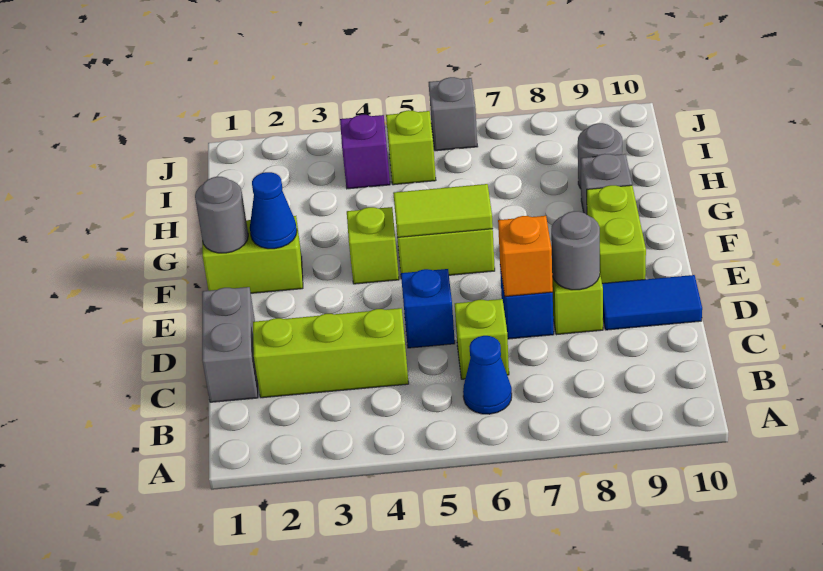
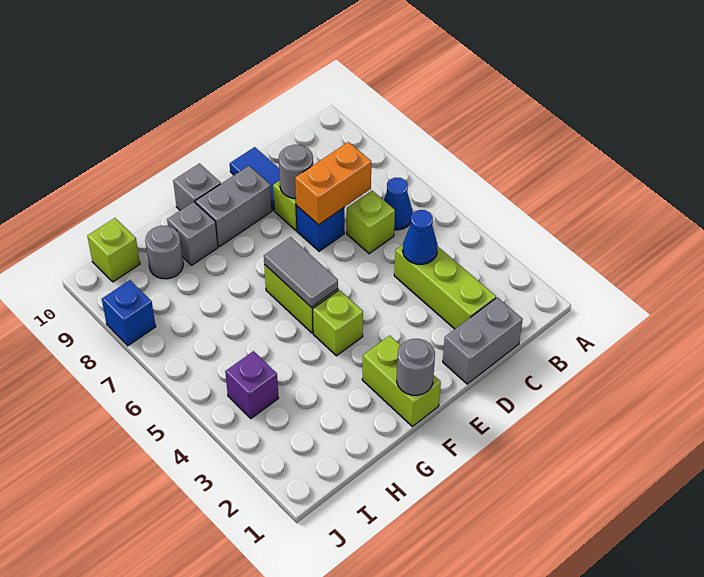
blue 1x1 brick [401,269,455,348] -> blue 1x1 brick moved to [102,280,156,346]
orange 1x1 brick [498,216,553,297] -> orange 1x2 brick [295,142,371,225]
lime 1x2 brick [587,185,646,283] -> grey 1x2 brick [195,166,272,247]
blue 1x1 cone [250,172,297,249] -> blue 1x1 cone moved to [403,210,438,264]
lime 1x2 tile [393,184,493,237] -> grey 1x2 tile [264,237,338,307]
lime 1x1 brick [386,110,436,185] -> lime 1x1 brick moved to [87,218,140,282]
grey 1x1 brick [429,77,478,151] -> grey 1x1 brick moved to [173,164,221,210]

